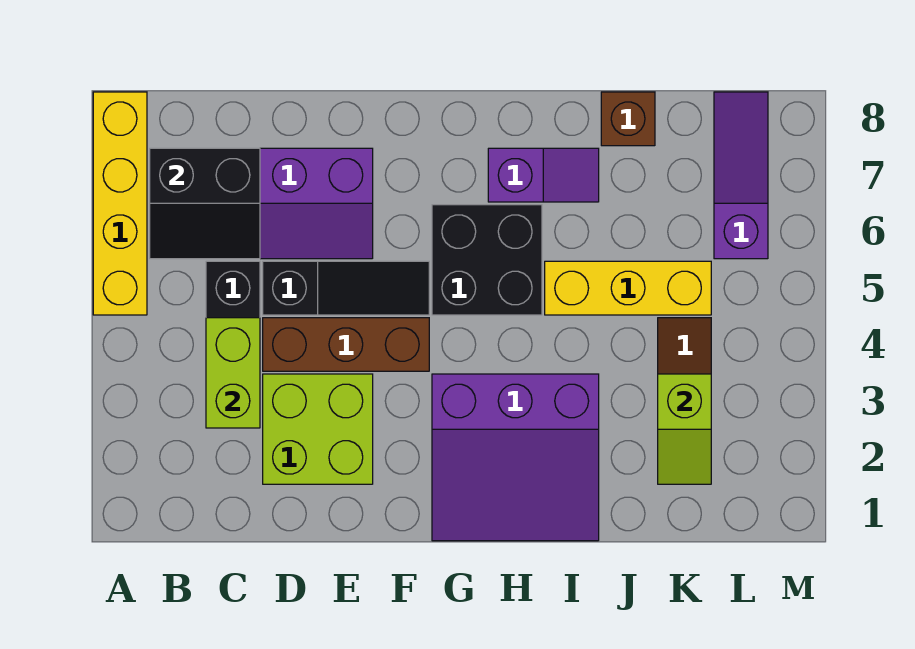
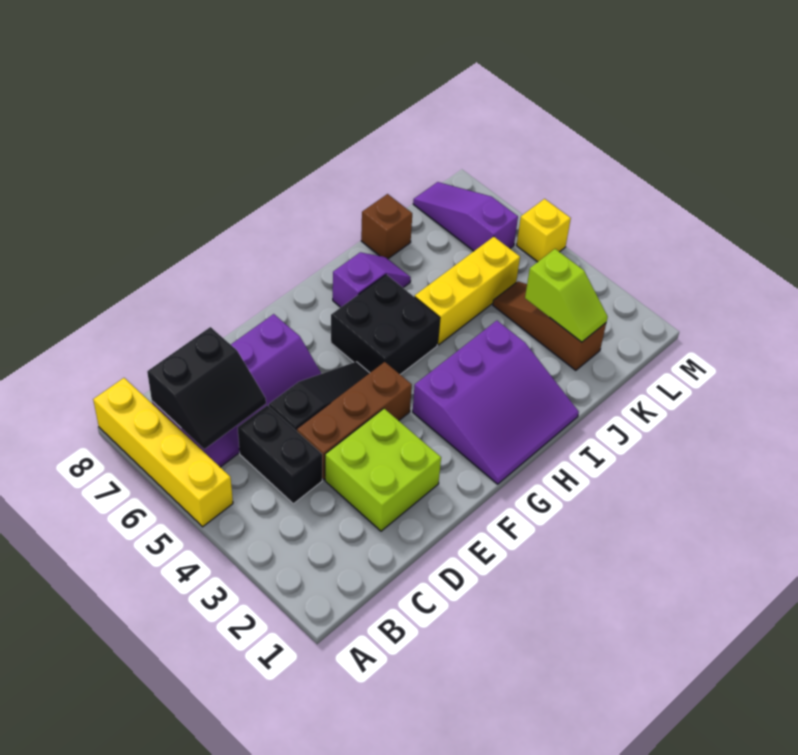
lime 1x2 brick [206,318,260,428] -> none
none -> yellow 1x1 brick [517,199,571,262]

